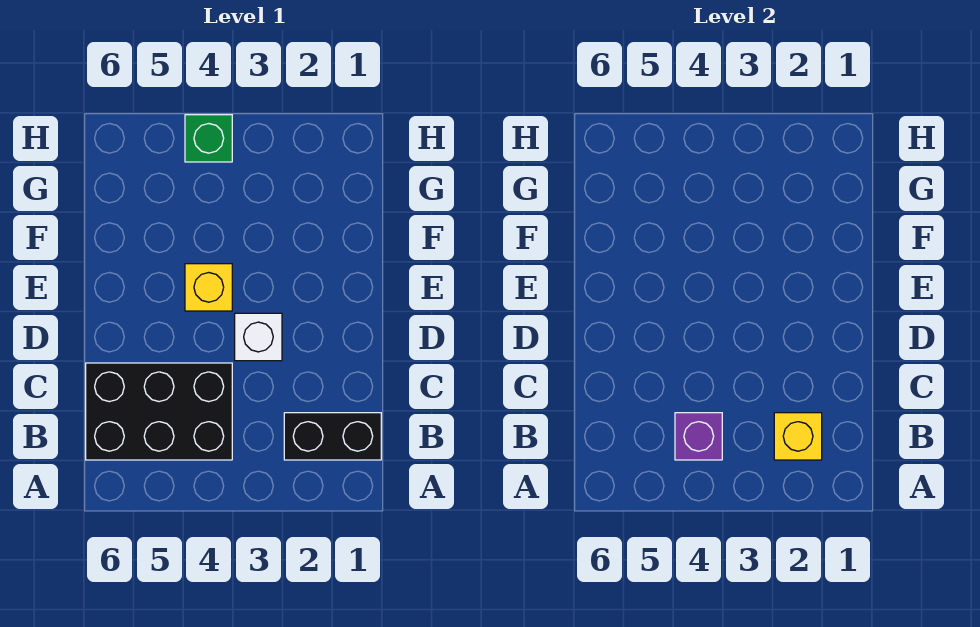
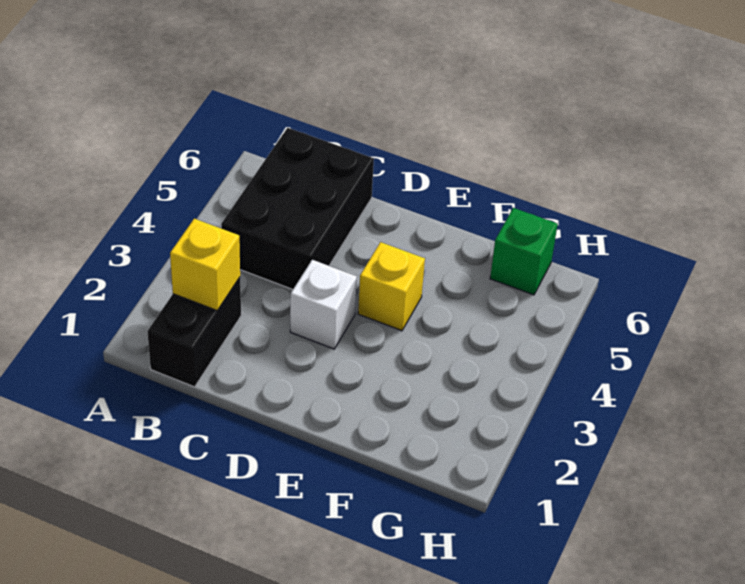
purple 1x1 brick [675,413,722,460] -> none
green 1x1 brick [185,115,232,162] -> green 1x1 brick moved to [490,208,558,295]

